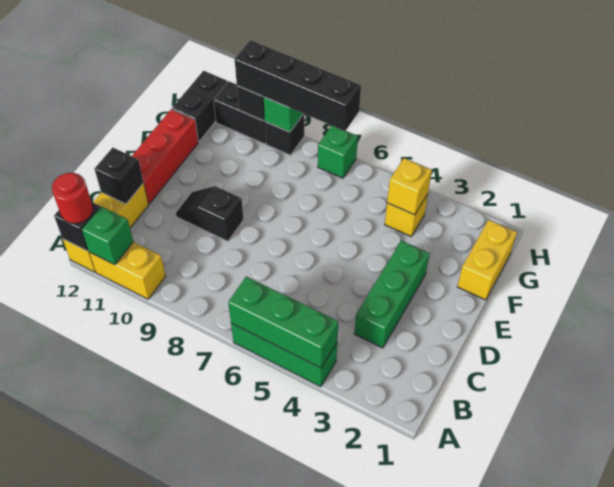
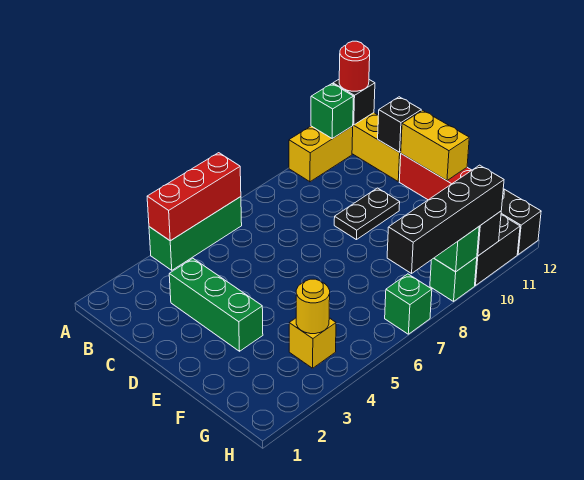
green 1x3 brick [228,277,338,368] -> red 1x3 brick [147,153,241,241]
black 1x2 slope [176,186,243,241] -> black 1x2 plate [334,188,400,240]
yellow 1x2 brick [457,220,517,300] -> yellow 1x2 brick moved to [401,110,469,181]
yellow 1x1 brick [387,158,432,215] -> yellow 1x1 round brick [296,279,330,334]
black 1x1 brick [265,114,304,155] -> green 1x1 brick [430,257,477,301]

